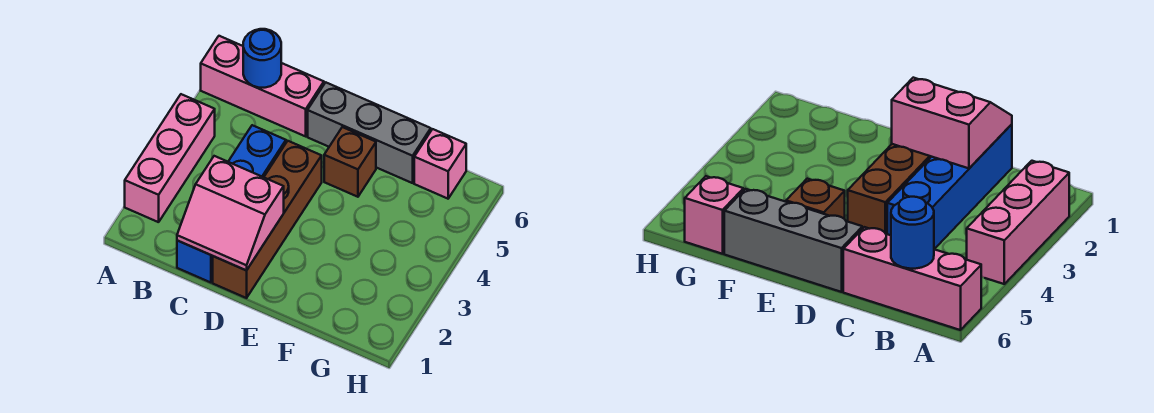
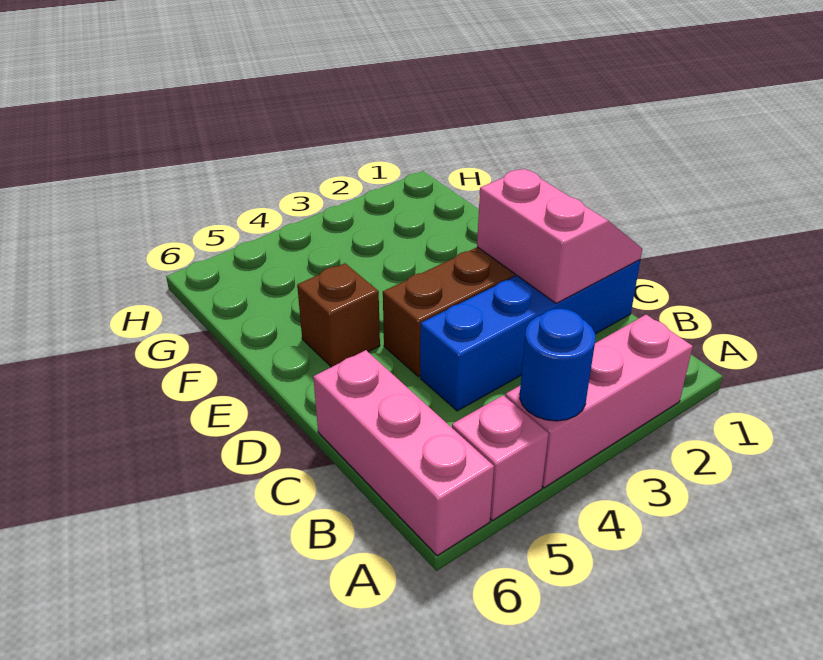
blue 1x1 round brick [243,29,281,88] -> blue 1x1 round brick moved to [520,309,595,421]
grey 1x3 brick [308,83,431,183] -> none
pink 1x1 brick [414,129,466,199] -> pink 1x1 brick moved to [452,395,549,521]

